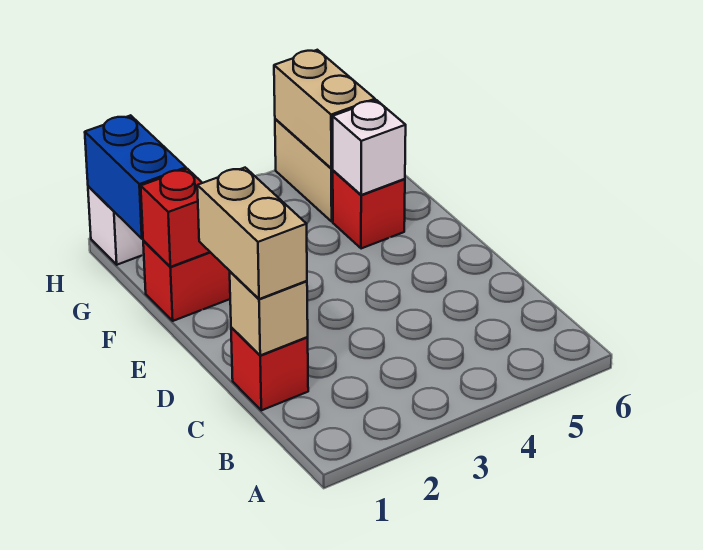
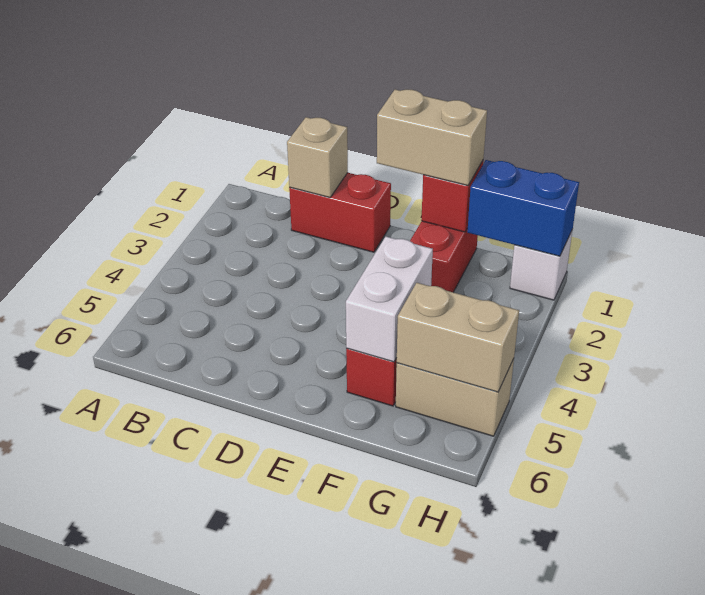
red 1x1 brick [231,328,308,410] -> red 1x2 brick [289,173,391,252]
tan 1x2 brick [197,168,307,299] -> tan 1x2 brick moved to [377,90,487,185]
white 1x1 brick [333,100,406,195] -> white 1x2 brick [346,237,433,362]

